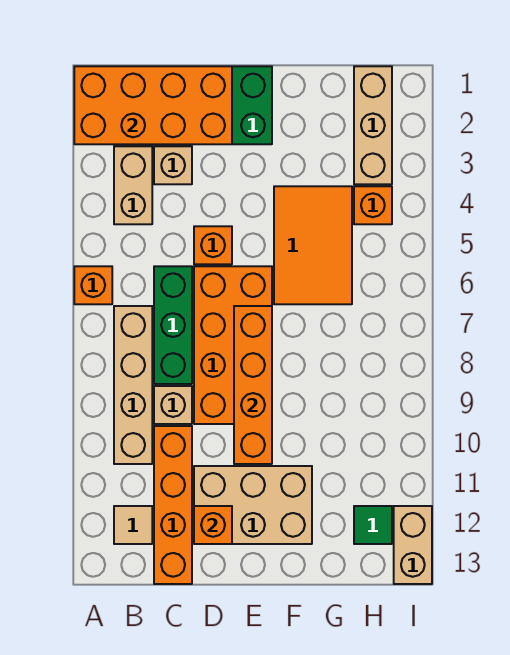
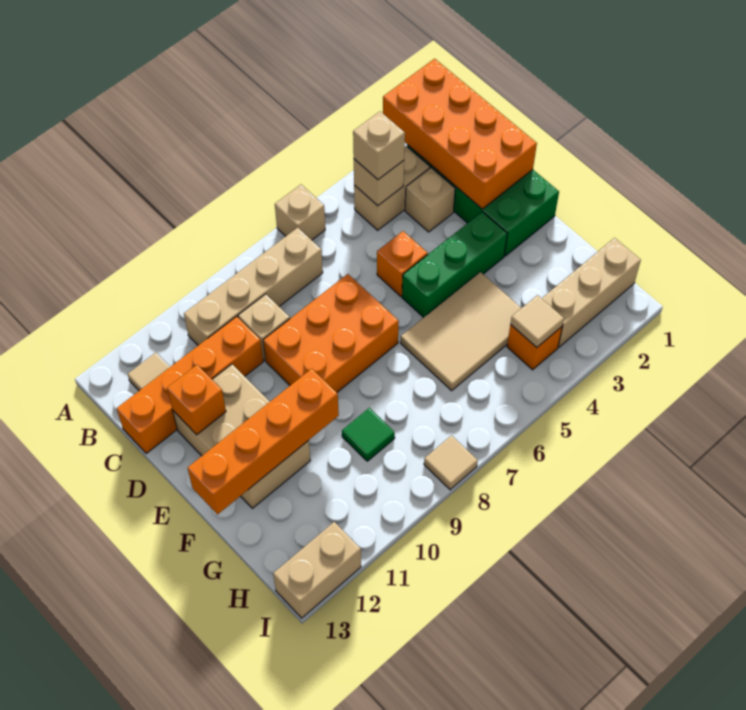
orange 1x1 brick [74,266,112,304] -> tan 1x1 brick [275,185,325,240]
none -> tan 1x1 brick [354,159,404,206]
none -> tan 1x1 brick [353,111,405,180]
green 1x3 brick [154,266,192,384] -> green 1x3 brick moved to [402,212,507,318]
orange 2x4 brick [194,266,272,424] -> orange 2x3 brick [263,274,399,392]
orange 1x4 brick [234,306,272,464] -> orange 1x4 brick moved to [188,369,339,514]
orange 2x3 tile [274,186,352,304] -> tan 2x3 tile [401,272,521,391]
none -> tan 1x1 tile [511,295,564,347]
green 1x1 tile [354,506,392,544] -> green 1x1 tile moved to [342,408,395,461]
none -> tan 1x1 tile [424,436,478,490]

